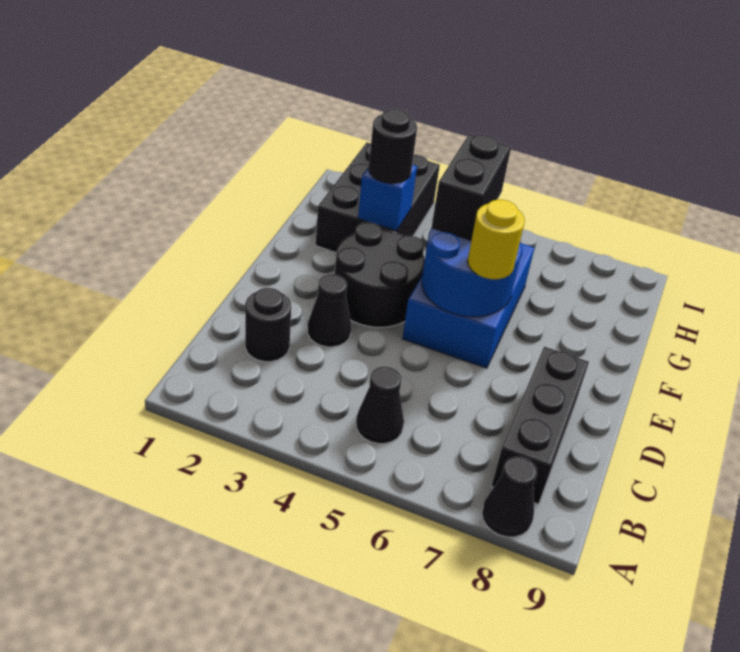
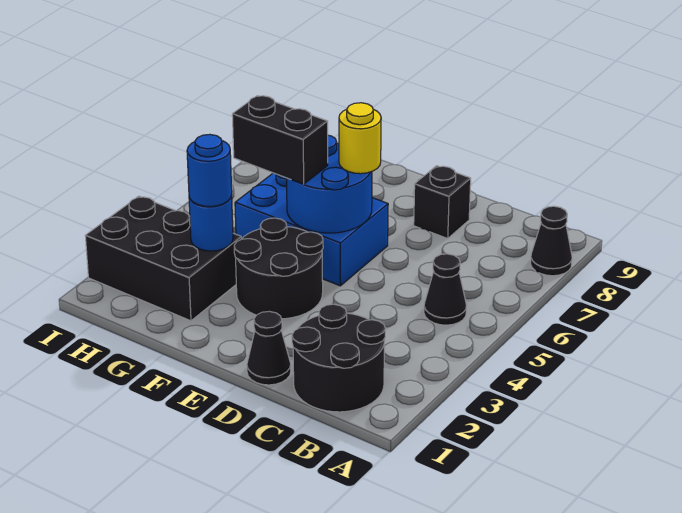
black 1x3 brick [491,347,589,504] -> black 1x1 brick [414,166,471,238]
black 1x1 round brick [245,288,291,362] -> black 2x2 round brick [292,304,385,412]
black 1x1 cone [307,274,351,347] -> black 1x1 cone moved to [247,311,291,385]
blue 1x1 brick [358,165,417,231] -> blue 1x1 round brick [189,196,233,251]
black 1x1 round brick [369,109,417,183] -> blue 1x1 round brick [187,134,232,207]

